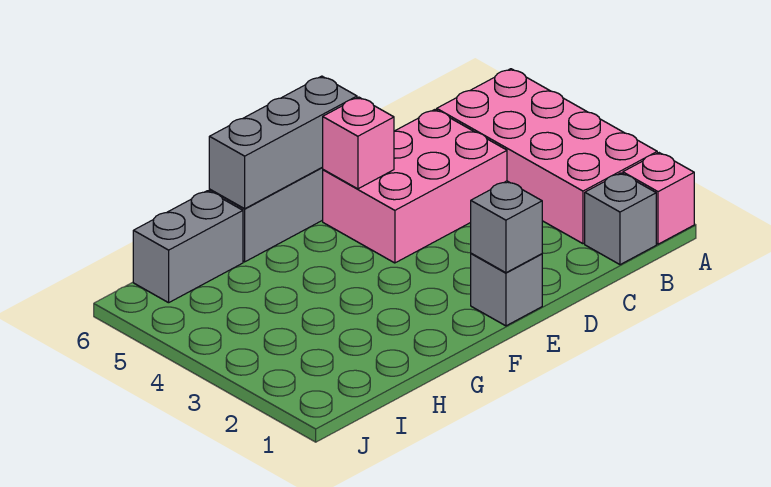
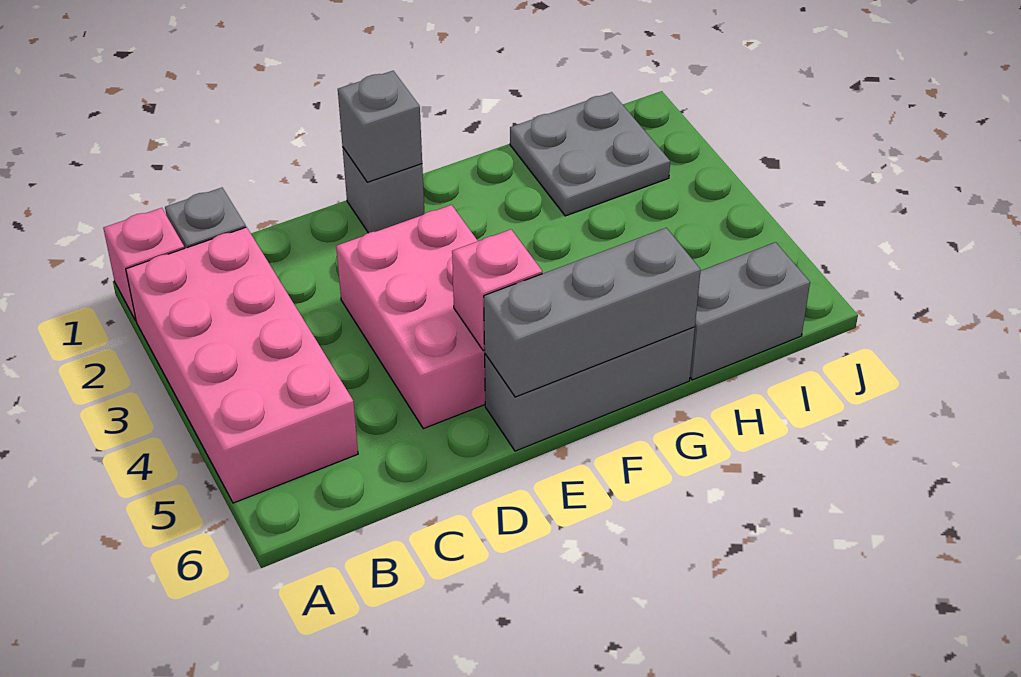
pink 2x3 brick [323,110,507,263] -> pink 2x3 brick turned to [336,205,485,429]
none -> grey 2x2 plate [510,92,670,216]

